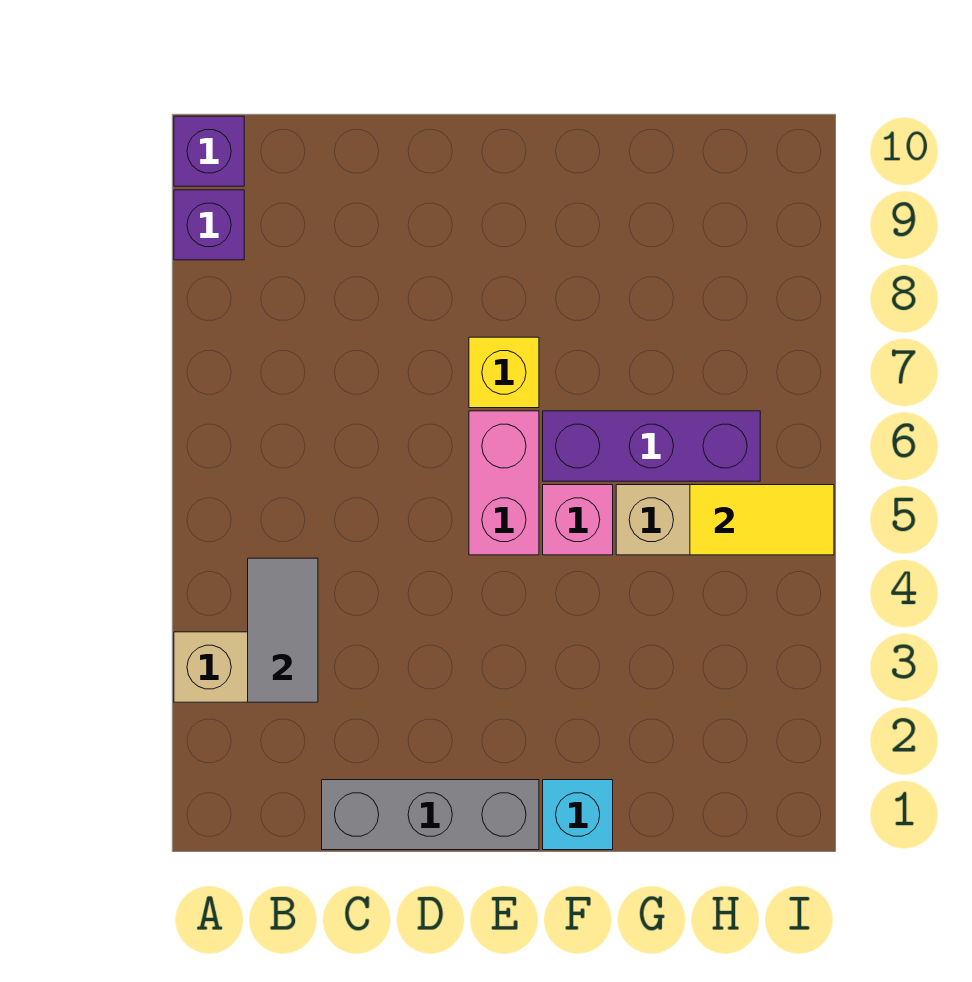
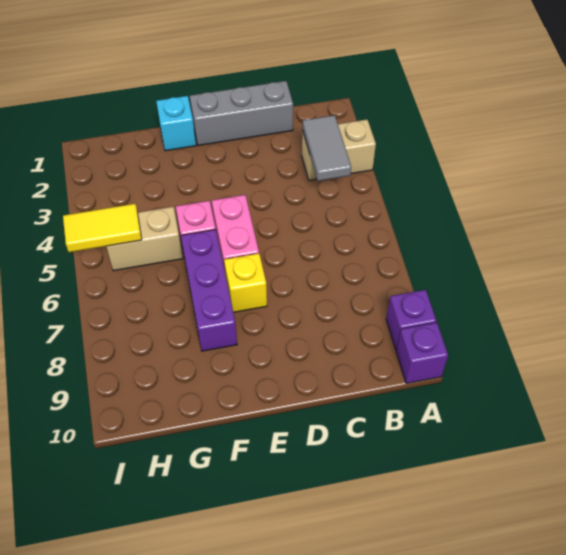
purple 1x3 brick [543,411,760,481] -> purple 1x3 brick turned to [181,229,237,351]

